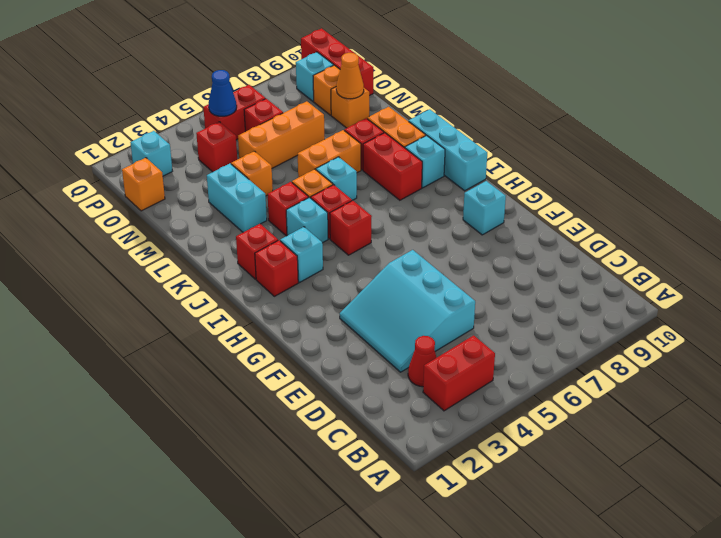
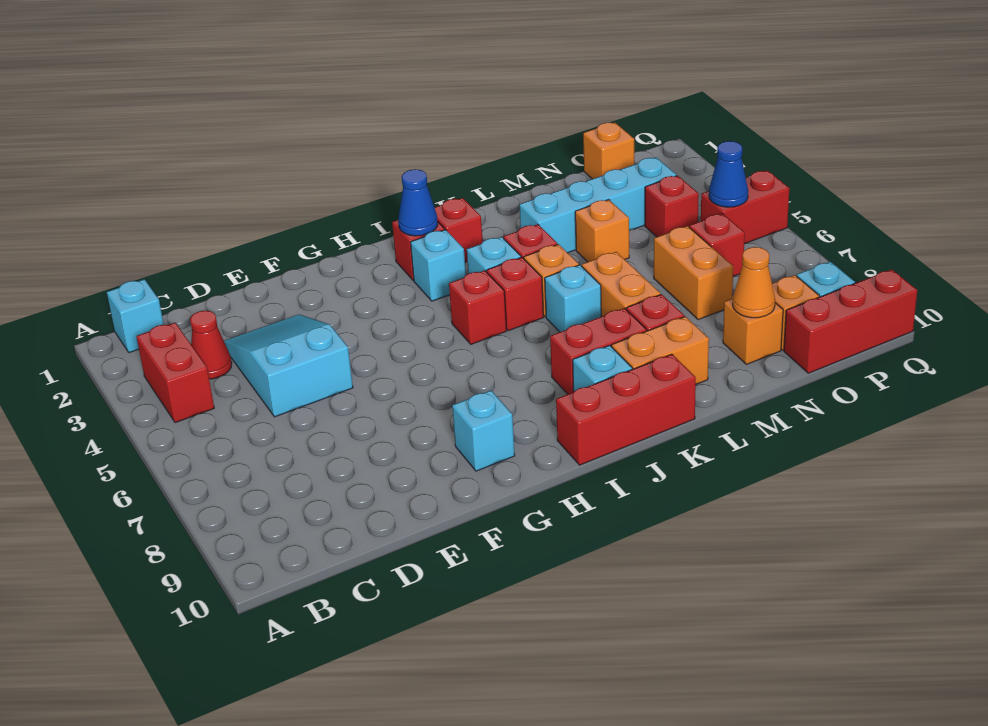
cyan 3x3 slope [340,250,475,372] -> cyan 2x3 slope [224,314,353,417]
none -> blue 1x1 cone [398,169,438,236]
cyan 1x3 brick [409,109,487,191] -> red 1x3 brick [556,354,696,465]
cyan 1x2 brick [207,164,267,232] -> cyan 1x4 brick [520,157,676,253]
orange 1x3 brick [238,101,325,168] -> orange 1x2 brick [654,226,733,320]
cyan 1x1 brick [130,131,172,176] -> cyan 1x1 brick moved to [107,279,164,353]
red 1x2 brick [203,85,266,140] -> red 1x2 brick turned to [701,170,789,244]

